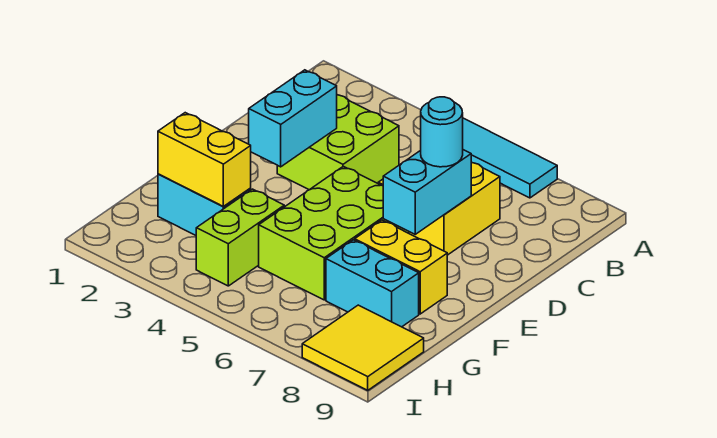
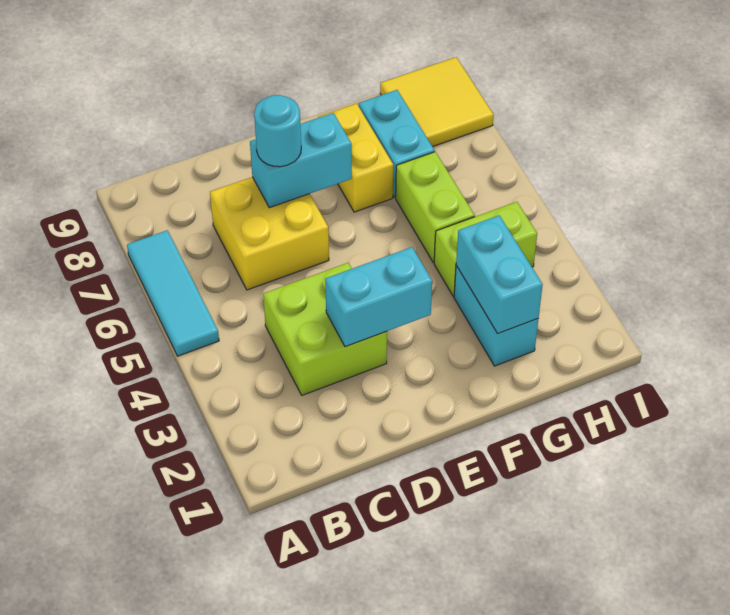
lime 2x3 brick [259,166,409,300] -> lime 1x2 brick [396,152,475,263]
yellow 1x2 brick [158,113,251,206] -> cyan 1x2 brick [456,216,543,333]

